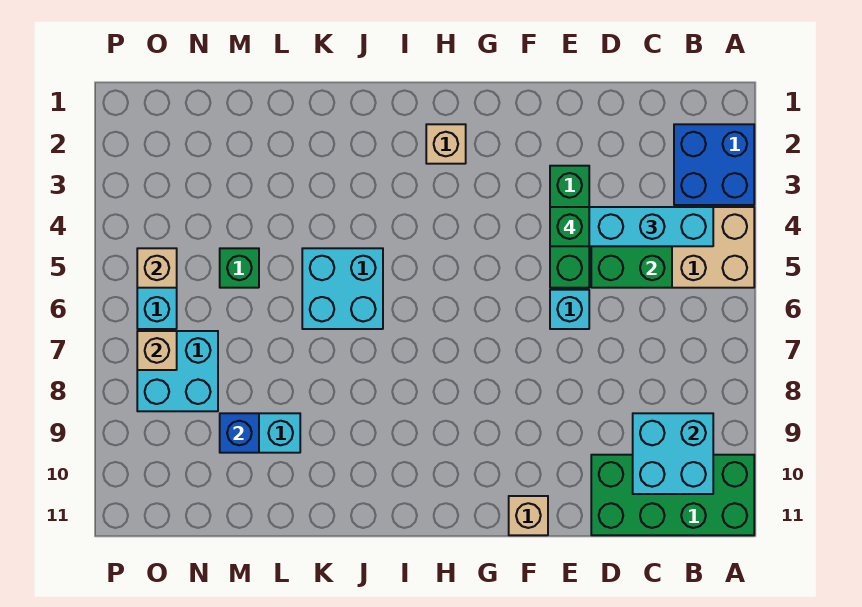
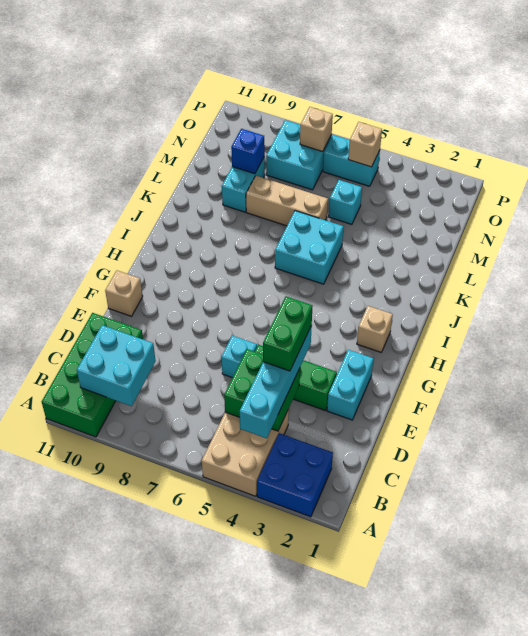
none -> cyan 1x2 brick [327,350,374,420]
green 1x1 brick [550,207,589,246] -> green 1x2 brick [263,296,313,371]
none -> tan 1x3 brick [246,176,328,226]
green 1x1 brick [220,248,259,288] -> cyan 1x1 brick [329,180,362,224]

